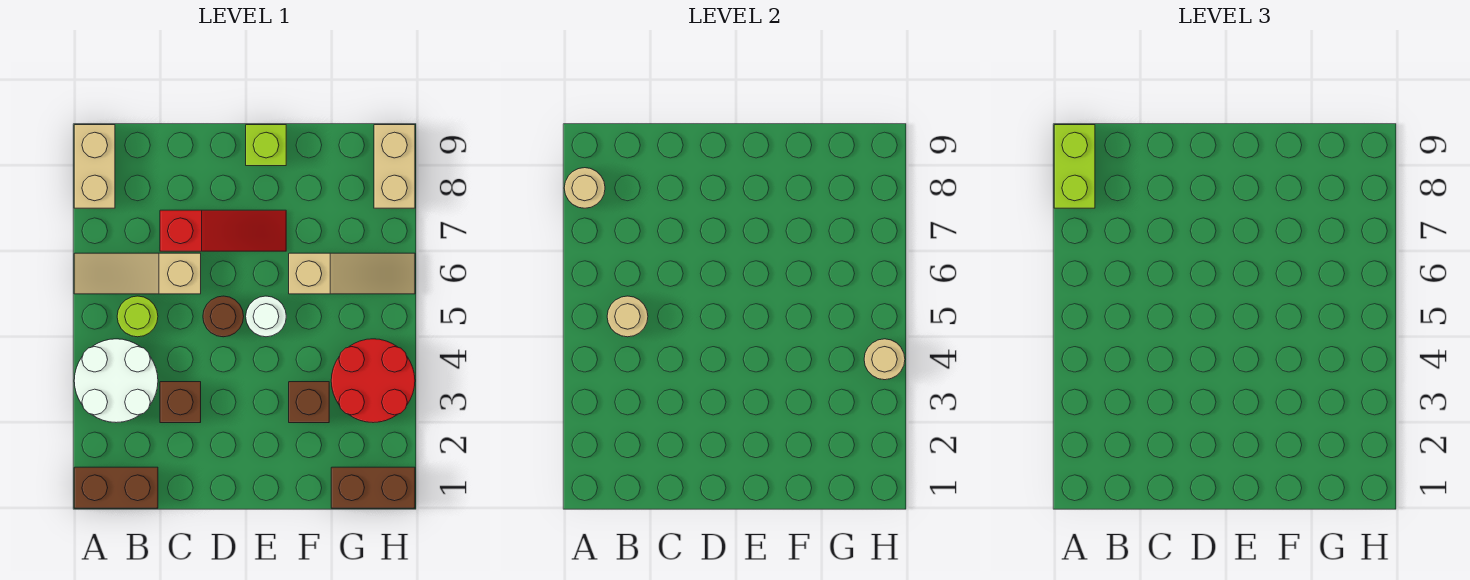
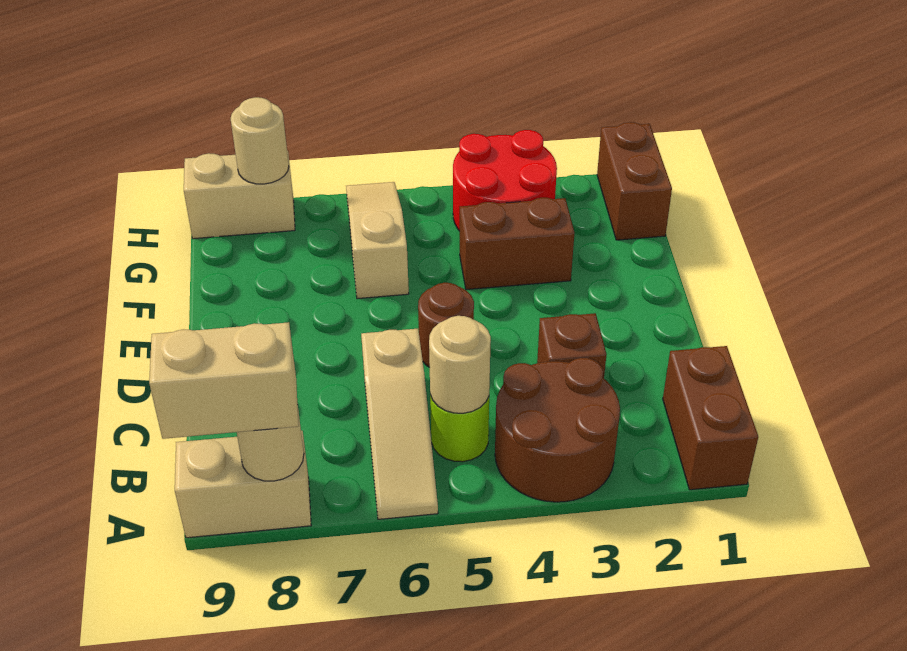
white 2x2 round brick [74,339,158,423] -> brown 2x2 round brick [495,358,620,502]
lime 1x2 brick [1054,125,1095,208] -> tan 1x2 brick [149,322,299,439]
red 1x3 slope [160,210,286,251] -> none
white 1x1 round brick [246,296,286,337] -> none
lime 1x1 brick [246,125,286,166] -> none
brown 1x1 brick [289,382,329,423] -> brown 1x2 brick [460,198,574,289]
tan 1x1 round brick [864,339,905,380] -> tan 1x1 round brick moved to [230,97,289,184]

